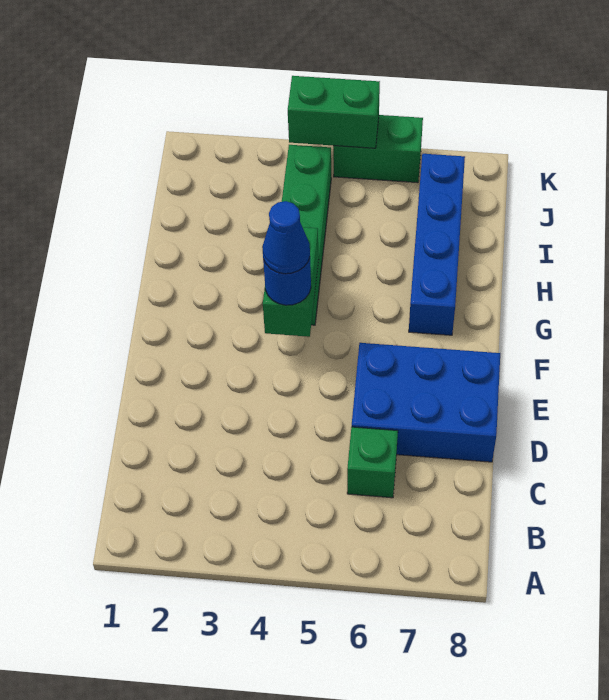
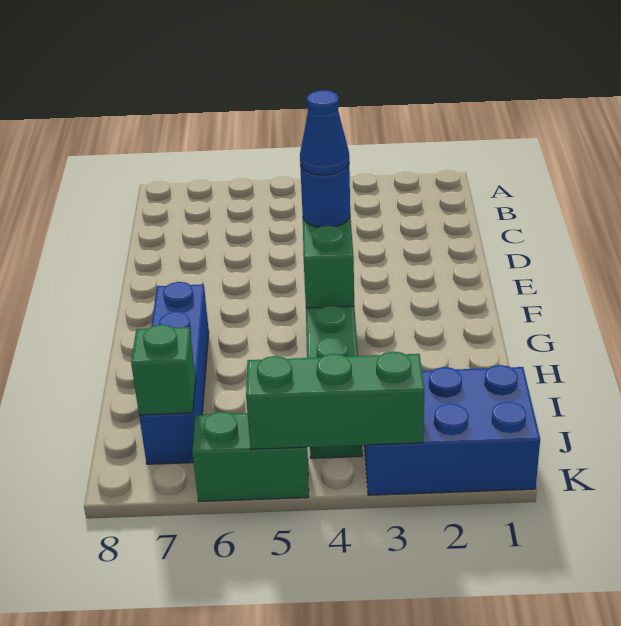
green 1x1 brick [347,427,398,498] -> green 1x1 brick moved to [131,325,196,415]
blue 2x3 brick [352,343,500,462] -> blue 2x3 brick moved to [364,365,540,495]
green 1x2 brick [288,76,380,148] -> green 1x3 brick [246,351,424,449]

